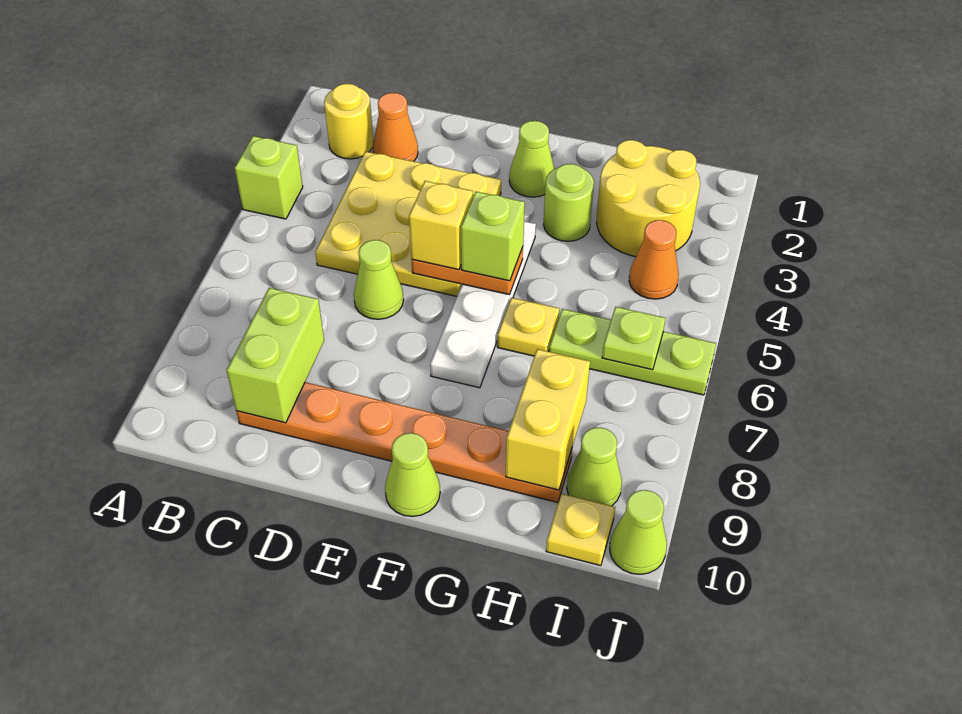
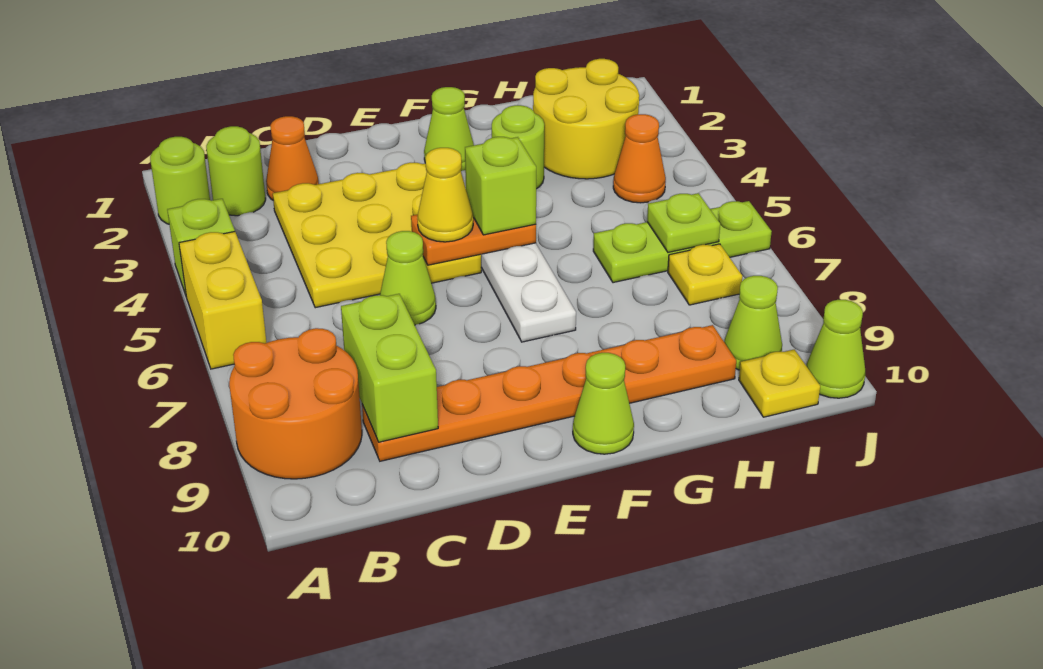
none -> lime 1x1 round brick [150,137,210,224]
none -> orange 2x2 round brick [229,328,362,479]
yellow 1x1 round brick [324,84,374,159] -> lime 1x1 round brick [206,126,266,216]
yellow 1x1 brick [409,181,473,270] -> yellow 1x1 cone [417,148,473,242]
yellow 1x1 plate [497,298,560,356] -> yellow 1x1 plate moved to [668,244,742,305]
yellow 1x2 brick [506,349,590,490] -> yellow 1x2 brick moved to [179,232,267,369]

